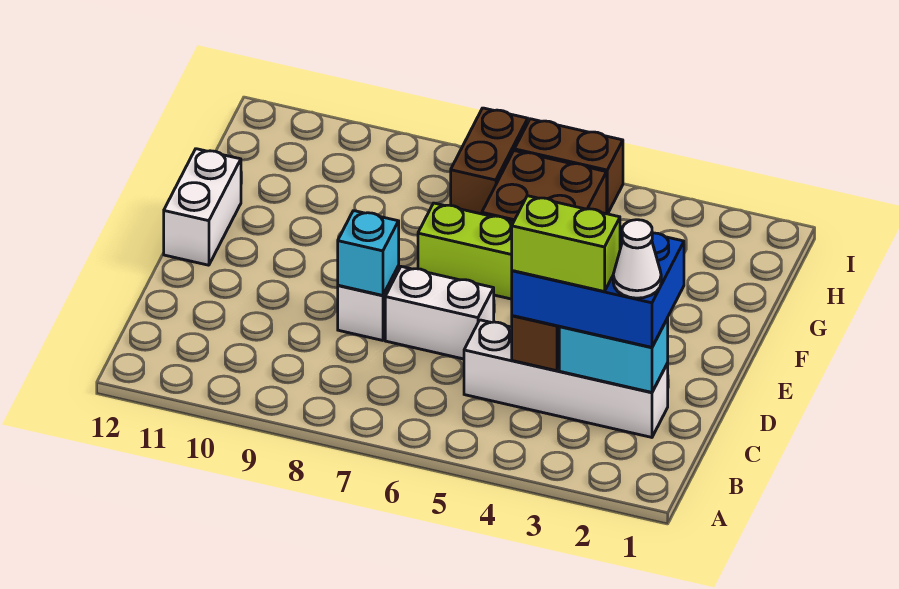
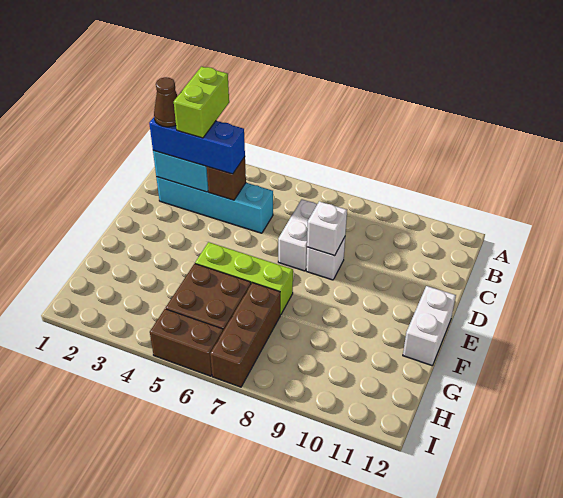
white 1x4 brick [464,320,668,437] -> cyan 1x4 brick [156,177,273,233]
blue 2x3 brick [512,227,684,347] -> blue 1x3 brick [149,118,245,174]
white 1x1 cone [613,220,661,298] -> brown 1x1 cone [154,77,177,127]
lime 1x2 brick [512,196,620,291] -> lime 1x2 brick turned to [174,67,229,138]
white 1x2 brick [385,267,494,359] -> white 1x2 brick turned to [278,199,317,271]
cyan 1x1 brick [338,211,399,295] -> white 1x1 brick [307,201,347,256]
brown 1x2 brick [451,108,528,214] -> brown 1x3 brick [210,283,280,387]

